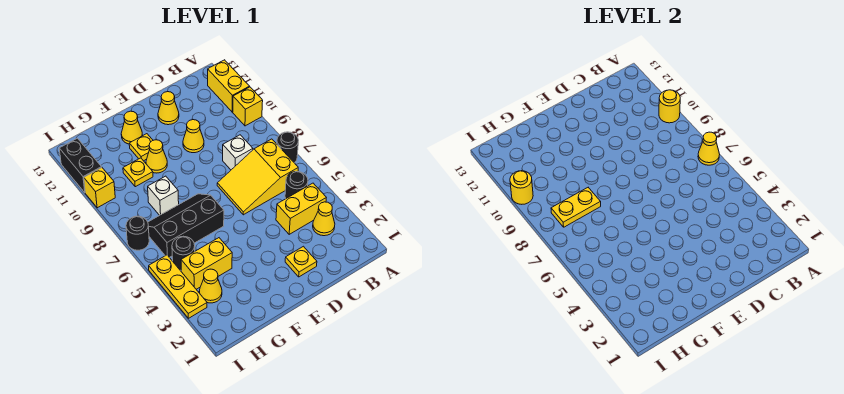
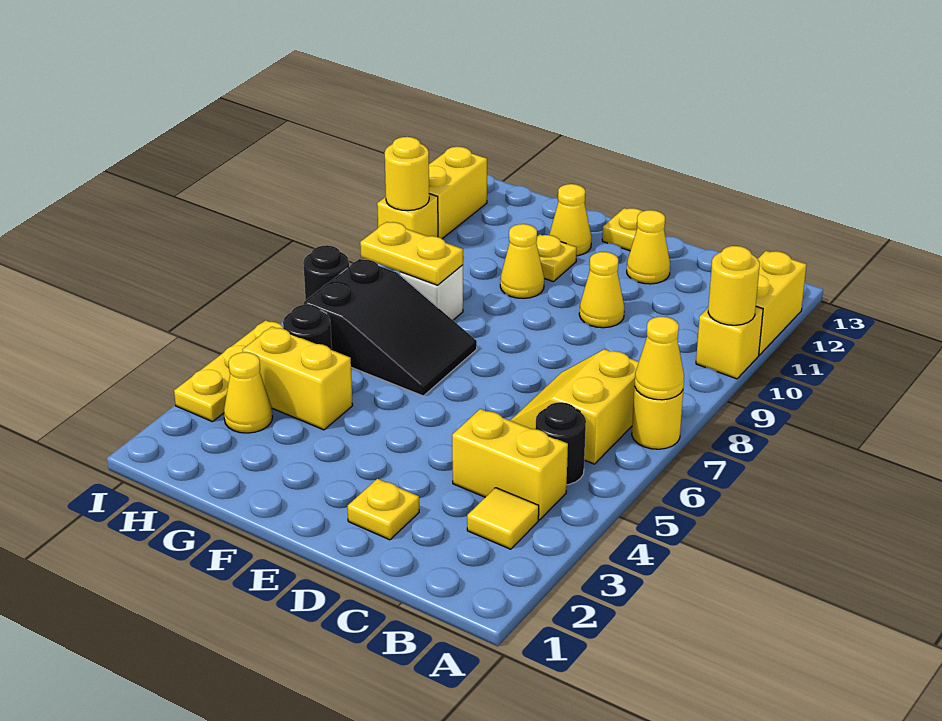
black 1x1 round brick [277,132,299,163] -> yellow 1x1 round brick [632,387,683,449]
yellow 1x1 cone [313,202,335,236] -> yellow 1x1 tile [467,488,539,549]
yellow 2x3 slope [217,139,298,215] -> yellow 2x2 slope [510,349,639,464]
white 1x1 brick [223,135,253,170] -> none
black 2x3 slope [148,194,224,258] -> black 2x3 slope turned to [304,259,477,396]
yellow 1x1 plate [123,158,153,187] -> yellow 1x1 plate moved to [602,208,642,251]
black 1x2 brick [59,138,102,193] -> yellow 1x2 brick [429,147,487,239]

